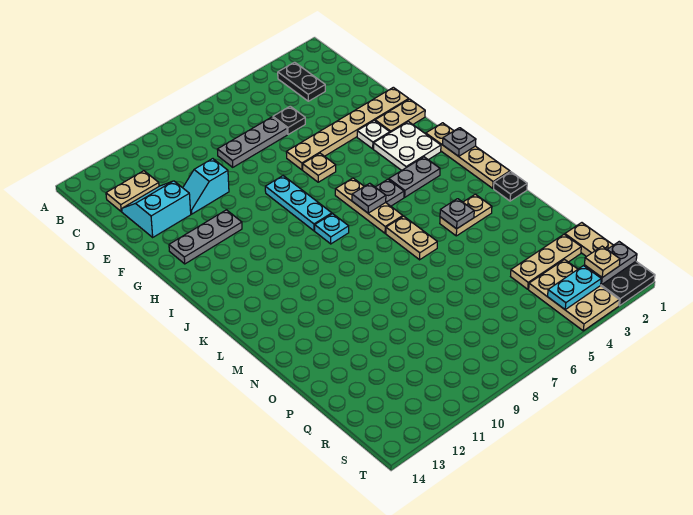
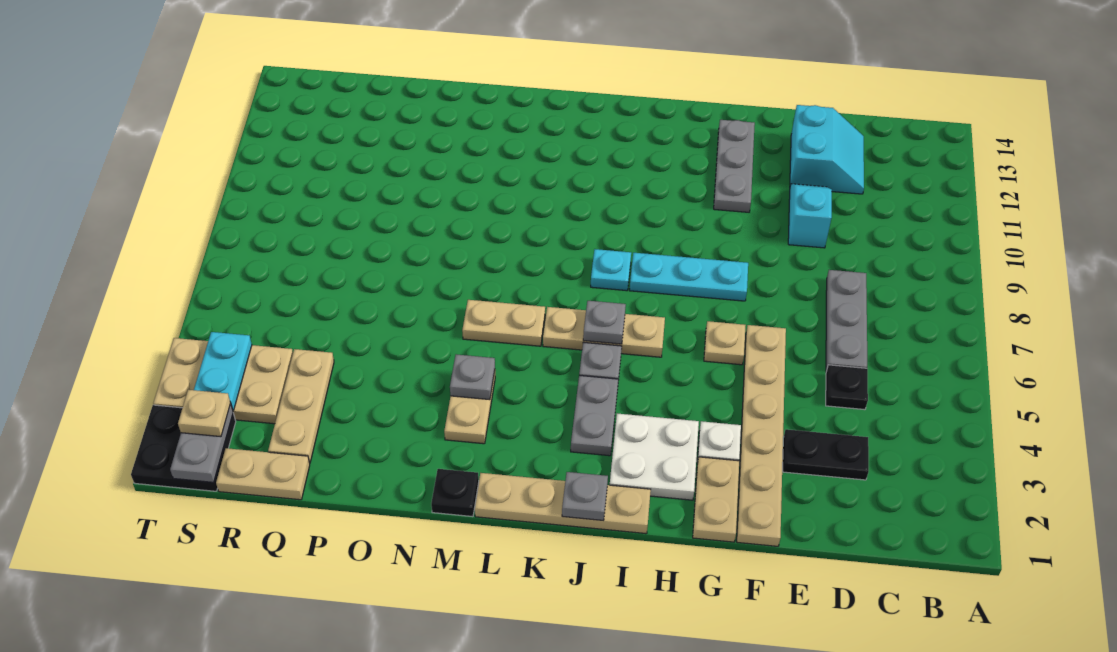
black 1x2 plate [278,62,325,101] -> black 1x2 plate moved to [783,429,869,480]
tan 1x2 plate [106,171,159,212] -> none

